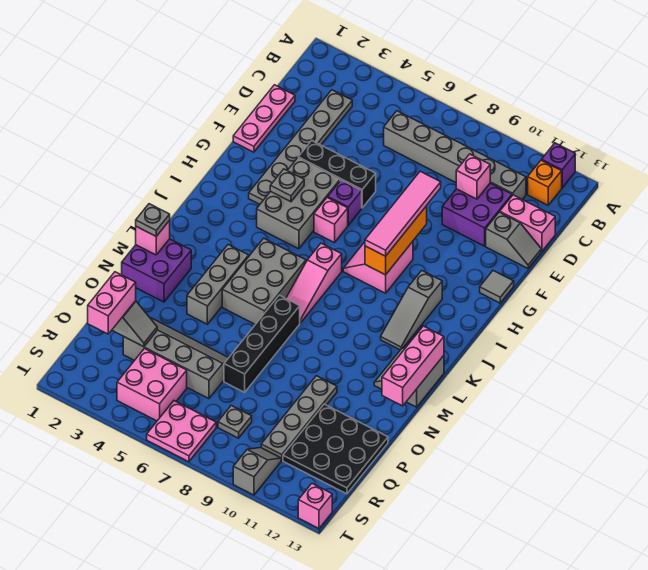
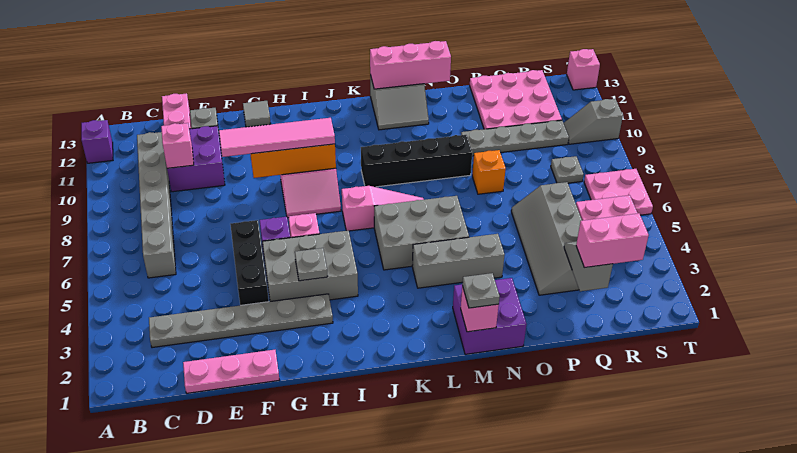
orange 1x1 brick [528,160,562,205] -> orange 1x1 brick moved to [472,150,506,194]
grey 1x3 slope [381,271,442,350] -> none
black 1x4 brick [224,295,300,392] -> black 1x4 brick moved to [361,135,472,187]
black 3x3 plate [283,404,388,494] -> pink 3x3 plate [470,70,562,129]

